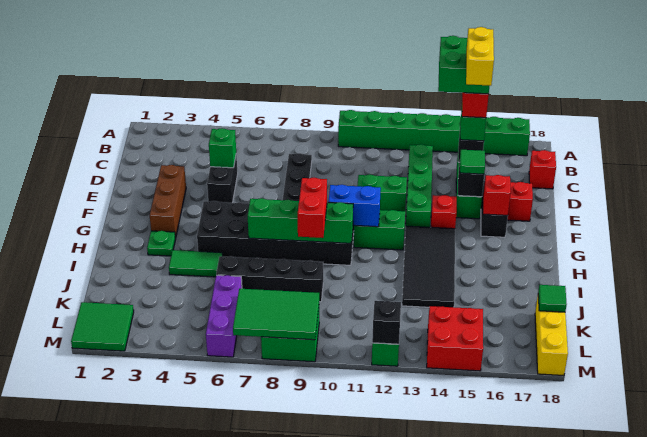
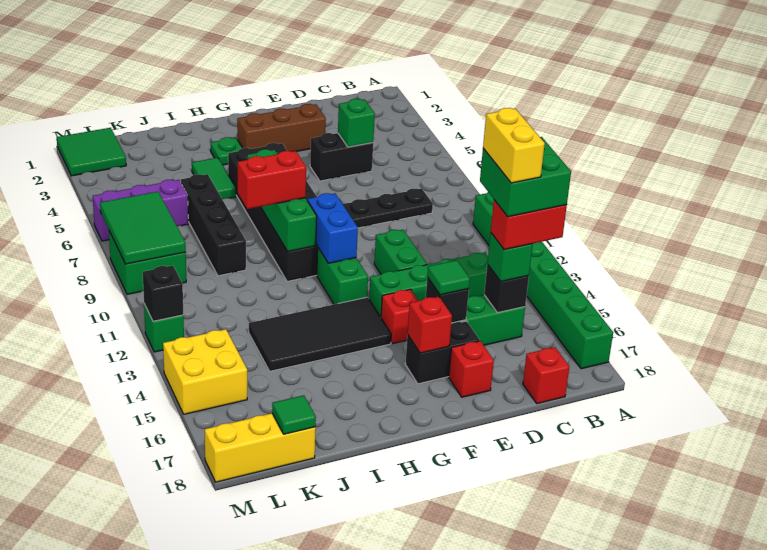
yellow 1x2 brick [466,27,494,86] -> yellow 1x2 brick turned to [483,108,545,183]
red 2x2 brick [427,306,483,371] -> yellow 2x2 brick [163,329,247,414]

